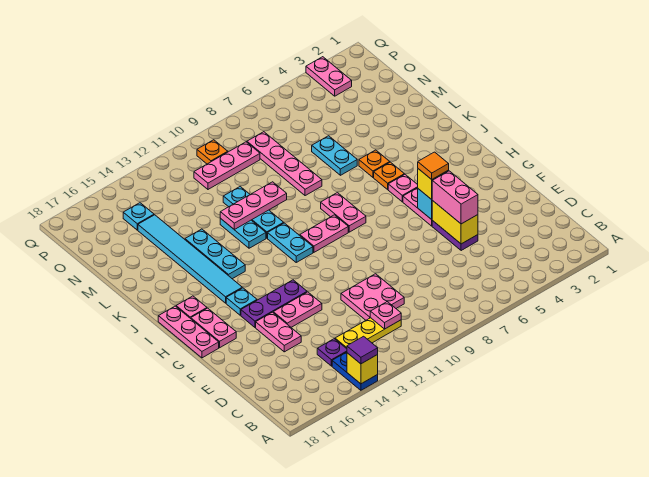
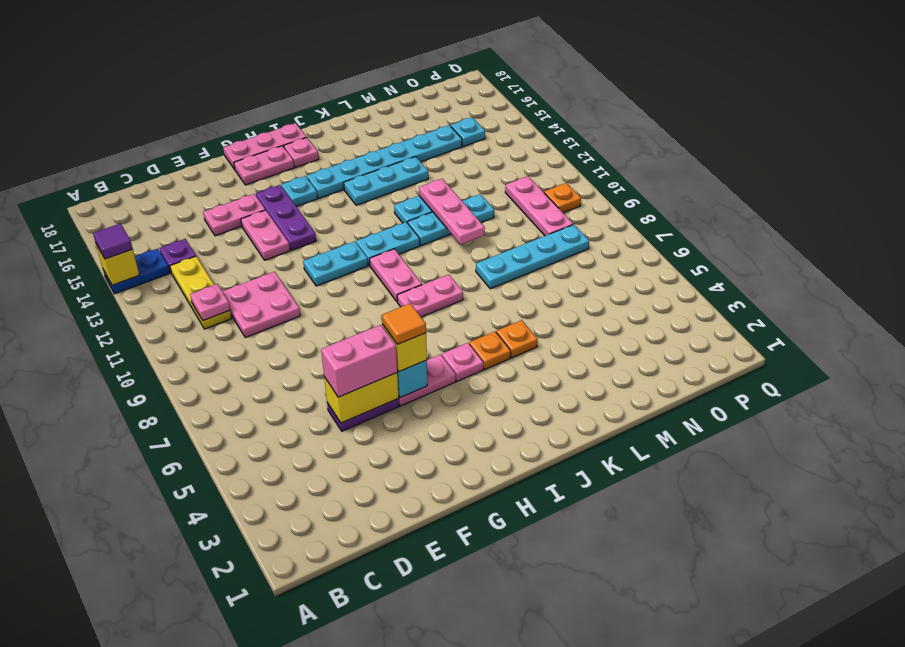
cyan 1x6 tile [138,215,242,303] -> cyan 1x6 plate [307,125,462,198]
cyan 1x2 plate [312,136,357,175] -> cyan 1x2 plate moved to [303,241,368,286]
pink 1x4 plate [247,132,322,196] -> cyan 1x4 plate [476,225,589,289]
pink 1x2 plate [306,57,352,96] -> none

